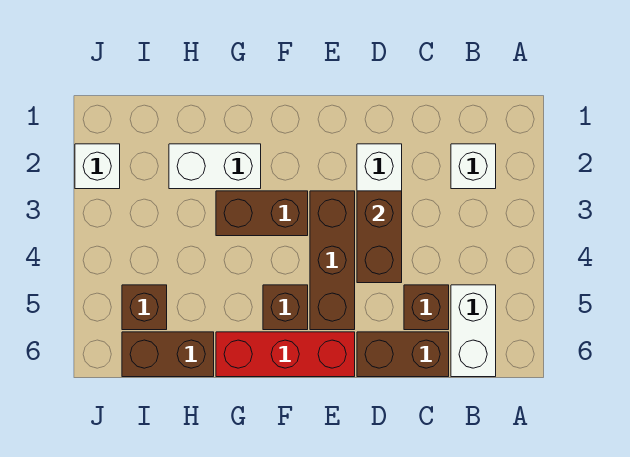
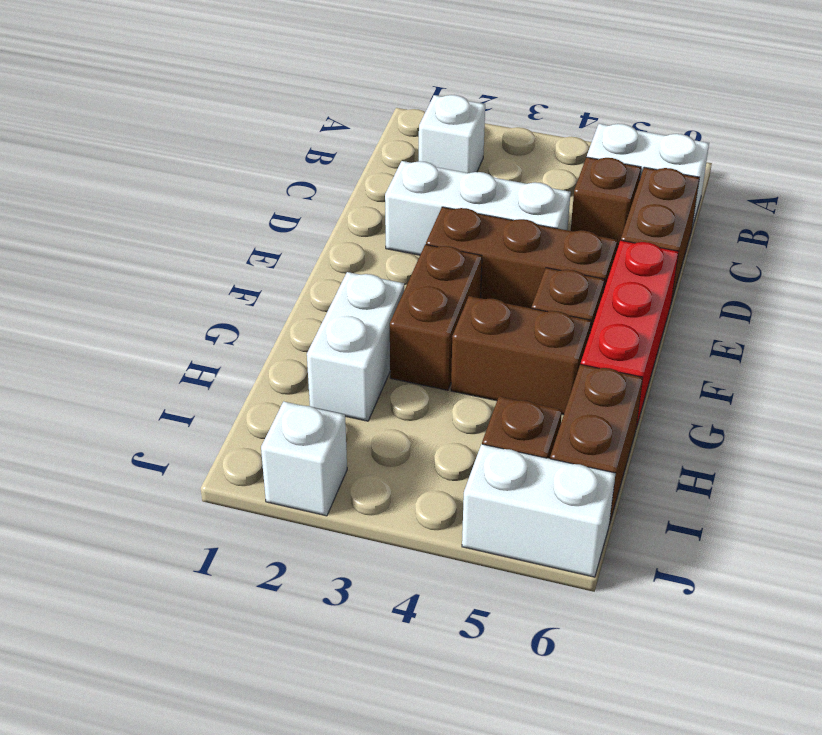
brown 1x2 brick [357,191,402,283] -> brown 1x2 brick moved to [451,296,591,415]
none -> white 1x2 brick [462,444,615,577]

